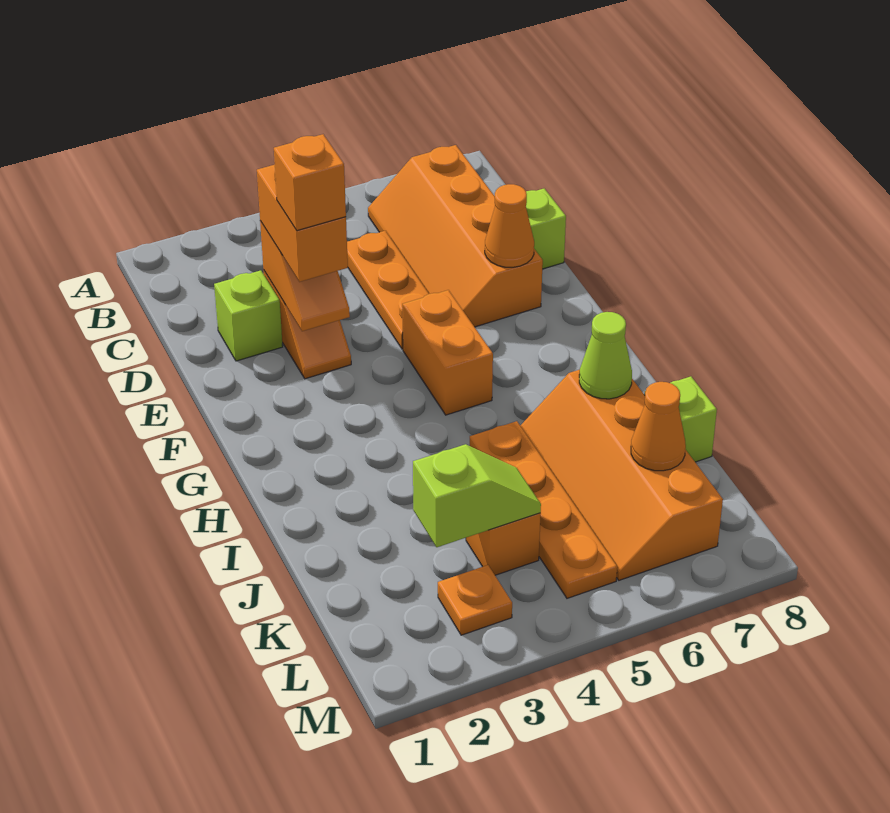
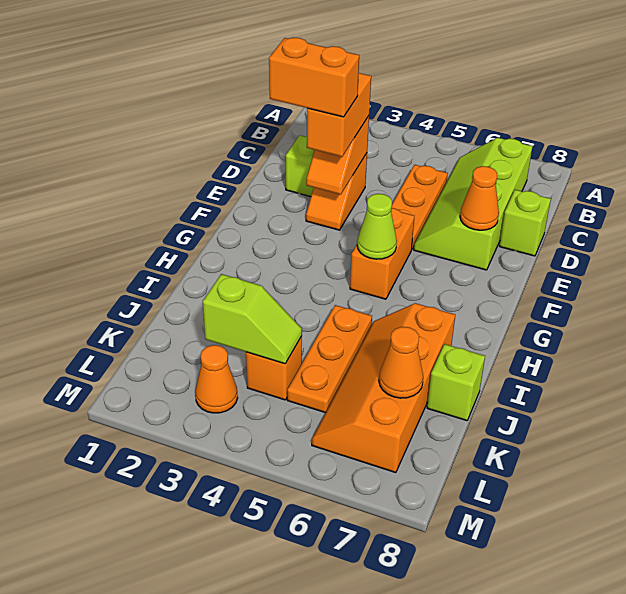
orange 2x4 slope [368,145,543,327] -> lime 2x4 slope [414,138,533,270]
orange 1x1 brick [274,134,346,231] -> orange 1x2 brick [269,38,359,117]
orange 1x4 plate [470,421,617,598] -> orange 1x3 plate [287,305,372,413]
lime 1x1 cone [579,312,632,399] -> lime 1x1 cone moved to [357,194,397,259]
orange 1x1 plate [438,565,512,635] -> orange 1x1 cone [195,345,238,413]

